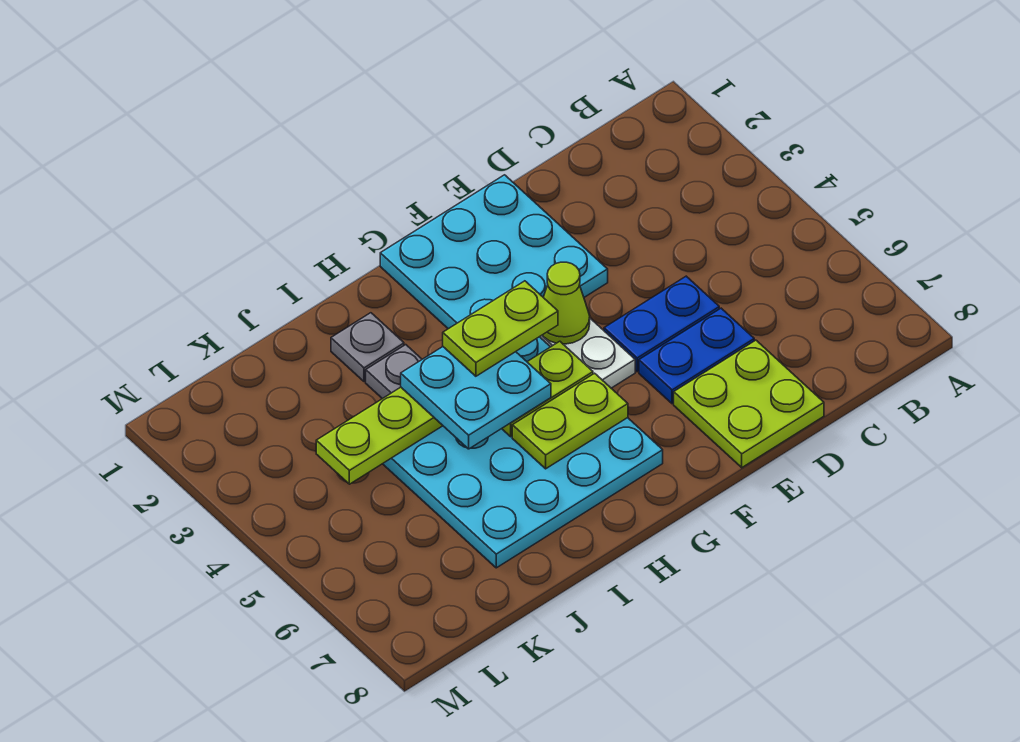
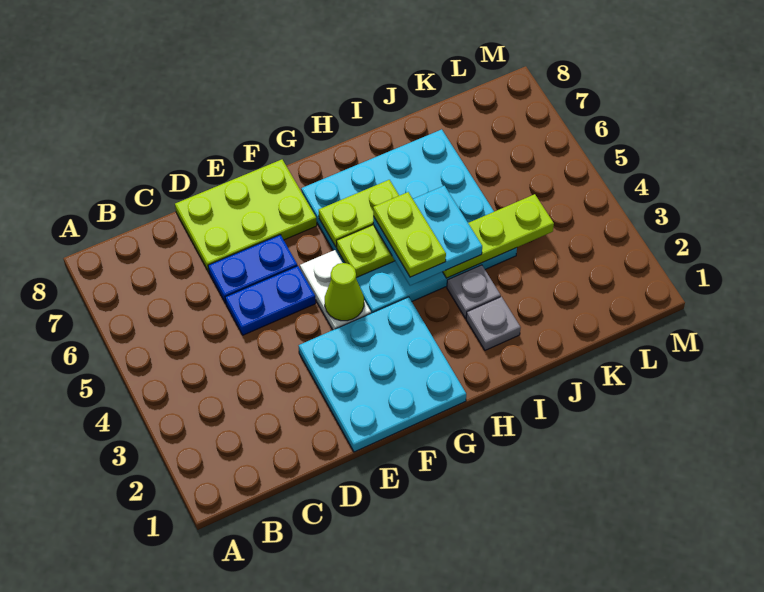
lime 2x2 plate [674,340,824,468] -> lime 2x3 plate [175,160,317,272]
lime 1x2 plate [443,281,558,376] -> lime 1x2 plate turned to [373,192,446,277]

